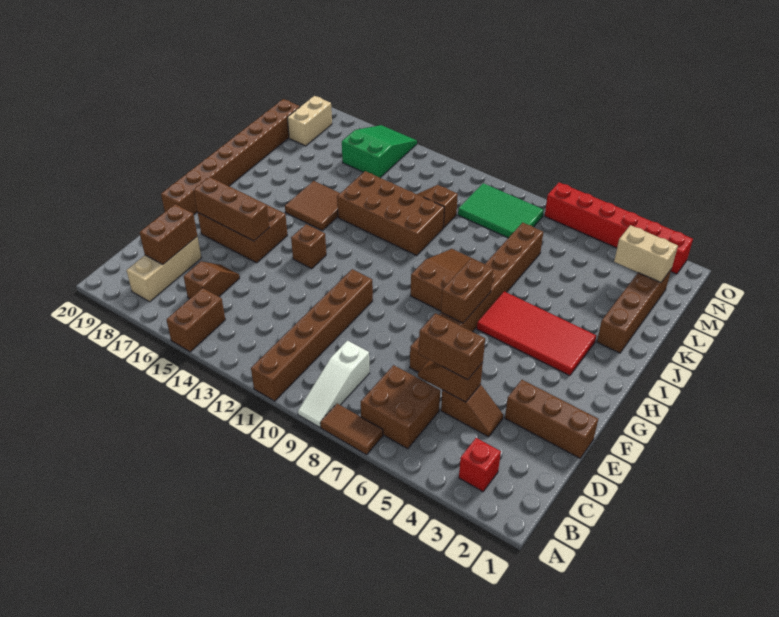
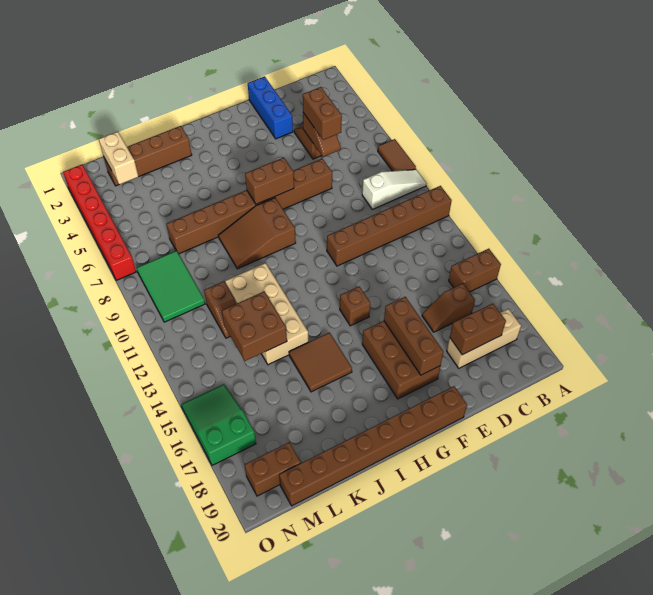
red 1x1 brick [459,438,501,491] -> none
brown 2x2 brick [361,365,440,449] -> brown 2x2 brick moved to [222,291,287,361]
brown 1x3 brick [505,380,598,458] -> blue 1x3 brick [248,76,293,139]
red 2x4 tile [477,291,596,376] -> none
brown 2x4 brick [337,171,444,256] -> tan 2x4 brick [225,263,308,365]
green 2x3 slope [342,125,417,178] -> green 2x3 slope turned to [181,384,256,465]
tan 1x2 brick [287,96,332,146] -> brown 1x2 brick [245,443,301,496]

